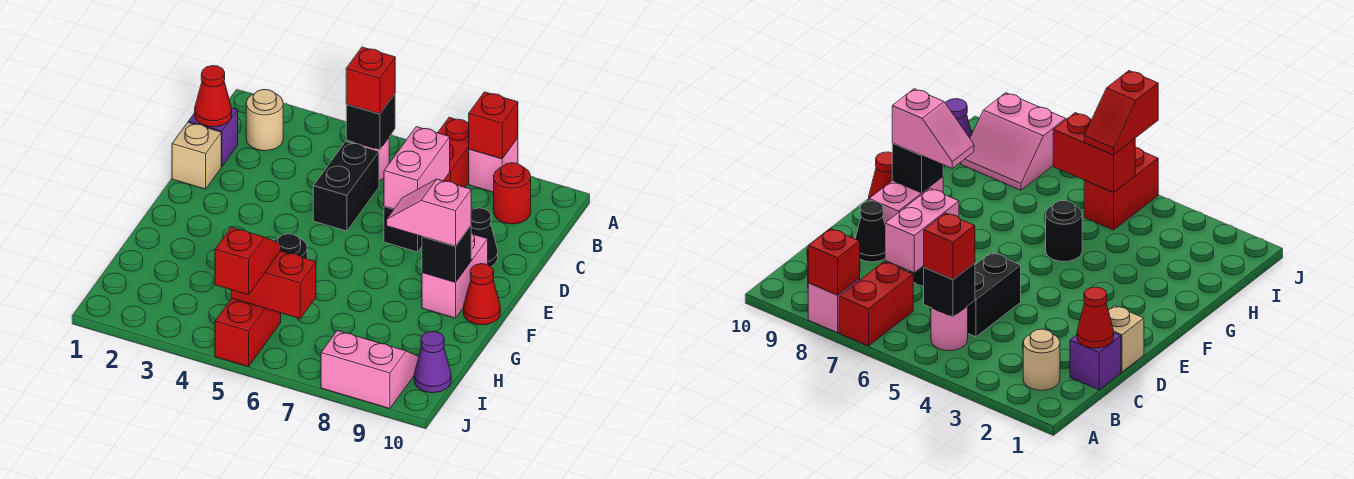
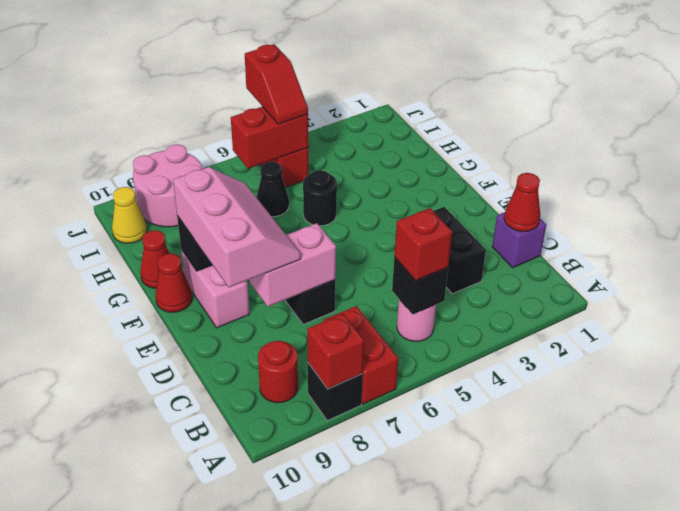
pink 1x1 brick [469,138,518,192] -> black 1x1 brick [308,363,363,421]
tan 1x1 round brick [246,90,283,151] -> none
black 1x2 brick [313,142,379,231] -> black 1x2 brick moved to [434,207,486,294]
pink 1x2 brick [384,127,450,209] -> pink 1x2 brick turned to [250,223,336,307]
tan 1x1 brick [172,122,221,189] -> none
black 1x1 cone [471,208,498,266] -> black 1x1 cone moved to [256,162,289,217]
pink 1x2 slope [387,179,471,246] -> pink 2x3 slope [173,167,301,287]
none -> red 1x1 cone [140,230,169,288]
pink 2x2 slope [321,331,419,408] -> pink 2x2 round brick [133,145,203,227]
purple 1x1 cone [414,331,451,393] -> yellow 1x1 cone [112,187,147,243]

